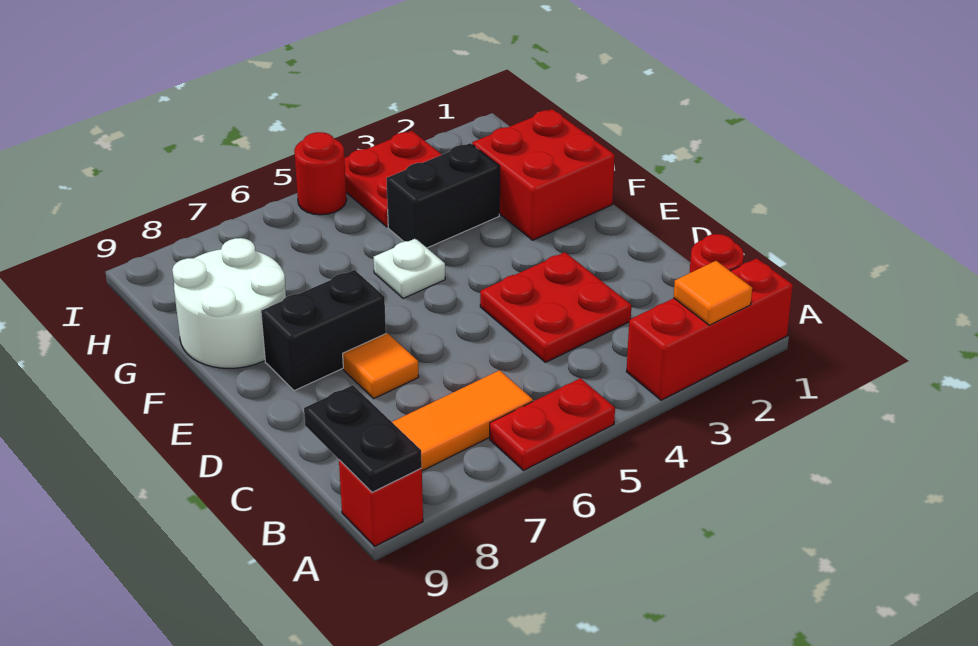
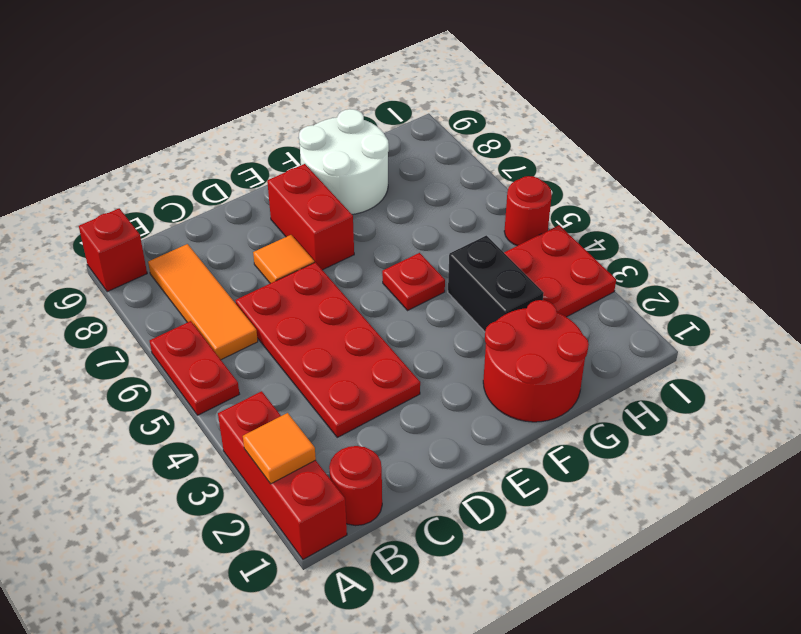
black 1x2 plate [304,385,422,492] -> none
red 2x2 plate [480,252,631,362] -> red 2x4 plate [235,262,420,437]
black 1x2 brick [261,270,386,391] -> red 1x2 brick [267,164,354,270]
red 2x2 brick [472,109,615,240] -> red 2x2 round brick [483,300,589,422]
white 1x1 plate [374,239,445,298] -> red 1x1 plate [382,253,445,310]

